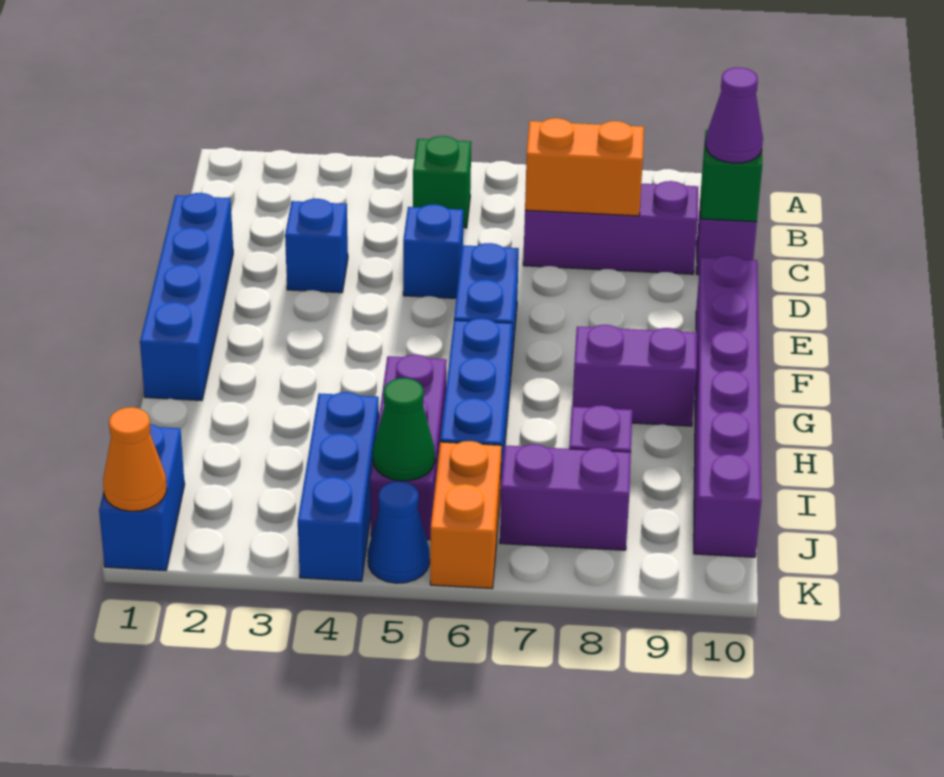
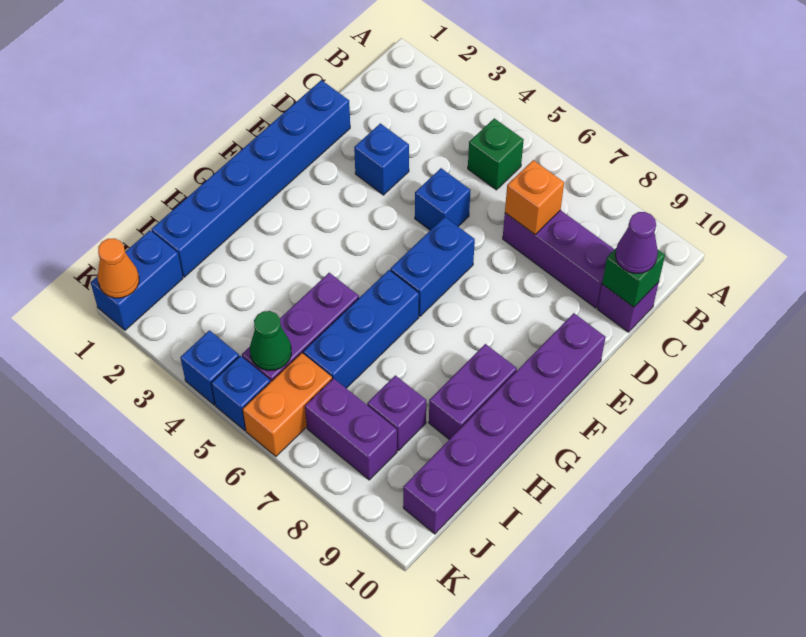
orange 1x2 brick [525,118,644,216] -> orange 1x1 brick [505,160,564,234]
blue 1x4 brick [140,193,233,401] -> blue 1x6 brick [151,80,350,277]
purple 1x2 brick [572,325,697,426] -> purple 1x2 brick turned to [429,344,517,440]
blue 1x3 brick [298,392,379,581] -> blue 1x1 brick [180,330,239,405]
blue 1x1 cone [368,481,430,583] -> blue 1x1 brick [211,356,270,430]

